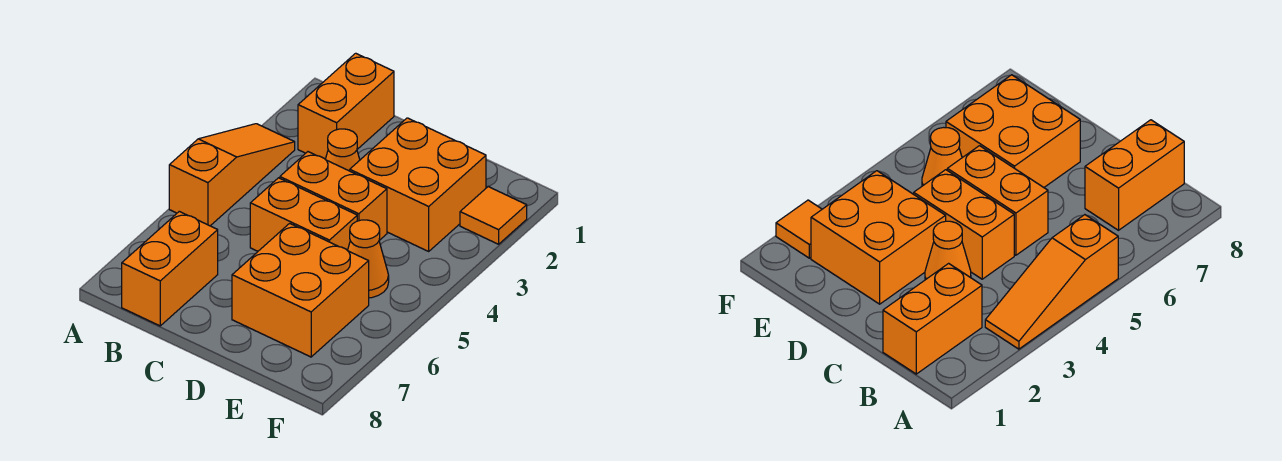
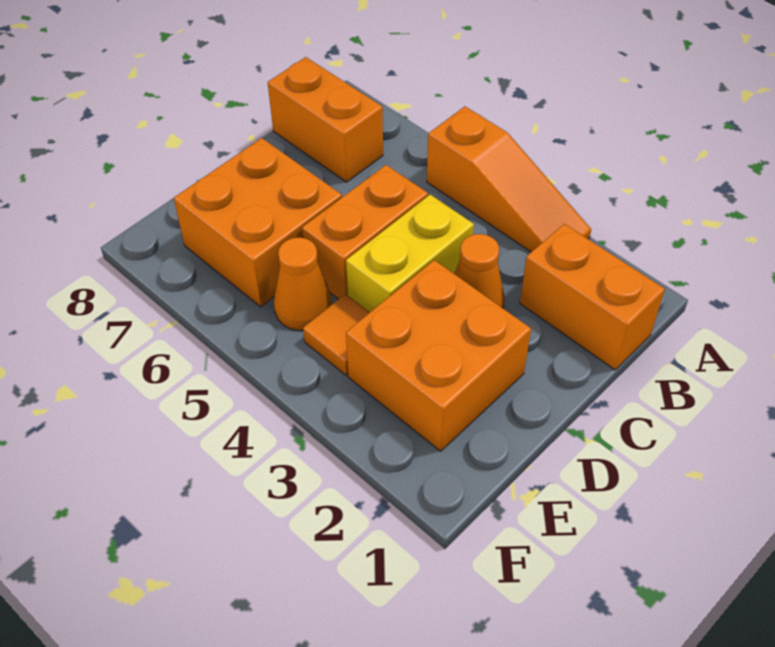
orange 1x2 brick [280,152,387,240] -> yellow 1x2 brick [346,195,474,312]
orange 1x1 tile [460,187,527,244] -> orange 1x1 tile moved to [303,294,370,375]

